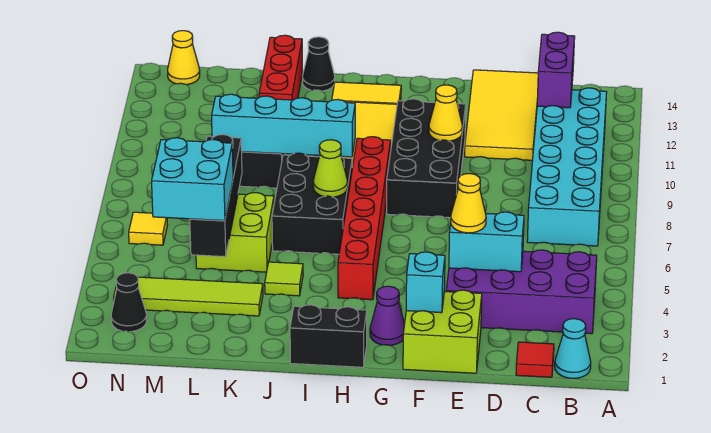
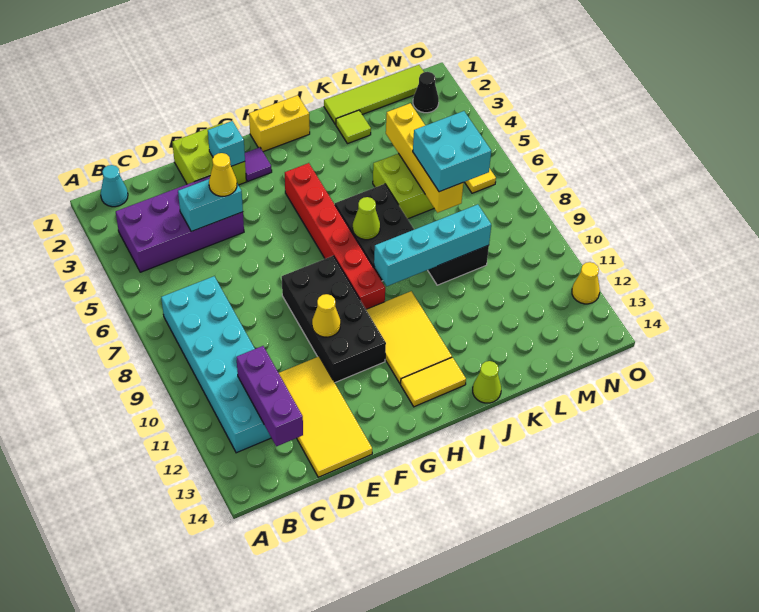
red 1x1 tile [516,342,554,377] -> none
purple 1x2 brick [537,32,575,108] -> purple 1x3 brick [236,346,303,446]
purple 1x1 cone [370,286,405,345] -> purple 1x1 tile [245,147,272,181]
black 1x2 brick [290,305,367,367] -> yellow 1x2 brick [249,95,310,152]
lime 1x1 tile [265,262,303,296] -> lime 1x1 tile moved to [336,110,371,144]
black 1x1 cone [303,37,335,91] -> lime 1x1 cone [473,361,501,403]
lime 1x4 tile [114,277,263,316] -> lime 1x4 tile moved to [324,65,424,125]
red 1x3 brick [259,35,303,100] -> none
black 1x4 brick [190,134,242,257] -> yellow 1x4 brick [386,103,463,213]
cyan 2x2 brick [152,138,233,221] -> cyan 2x2 brick moved to [413,111,491,192]
yellow 1x1 cone [168,31,200,85] -> yellow 1x1 cone moved to [572,262,600,304]

